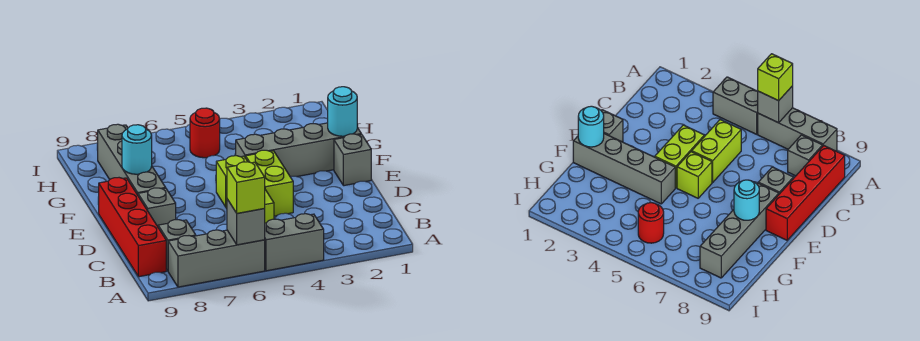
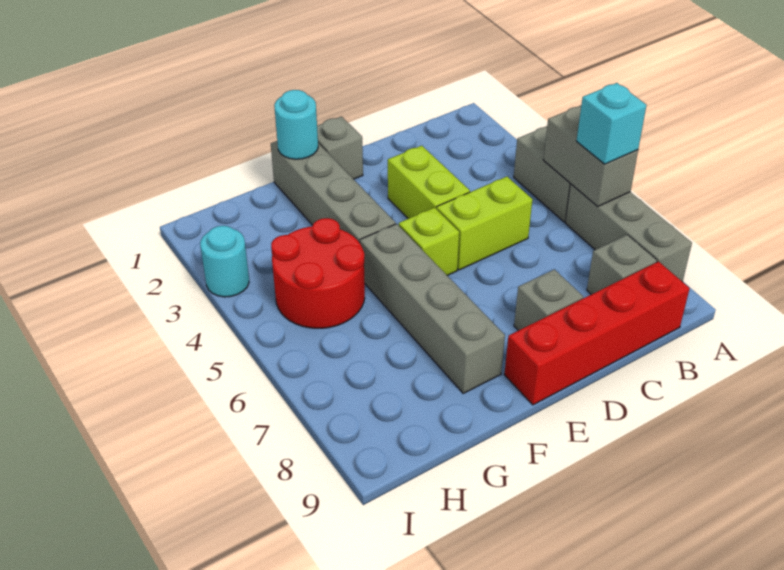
grey 1x1 brick [227,199,265,245] -> grey 1x2 brick [543,105,638,207]
lime 1x1 brick [227,162,265,213] -> cyan 1x1 brick [577,83,646,164]
lime 1x2 brick [246,150,293,216] -> lime 1x2 brick turned to [388,146,470,219]
grey 1x4 brick [98,124,165,195] -> grey 1x4 brick turned to [360,224,505,393]
cyan 1x1 round brick [122,125,152,174] -> cyan 1x1 round brick moved to [200,226,249,297]
red 1x1 round brick [190,108,220,158] -> red 2x2 round brick [271,218,365,328]

